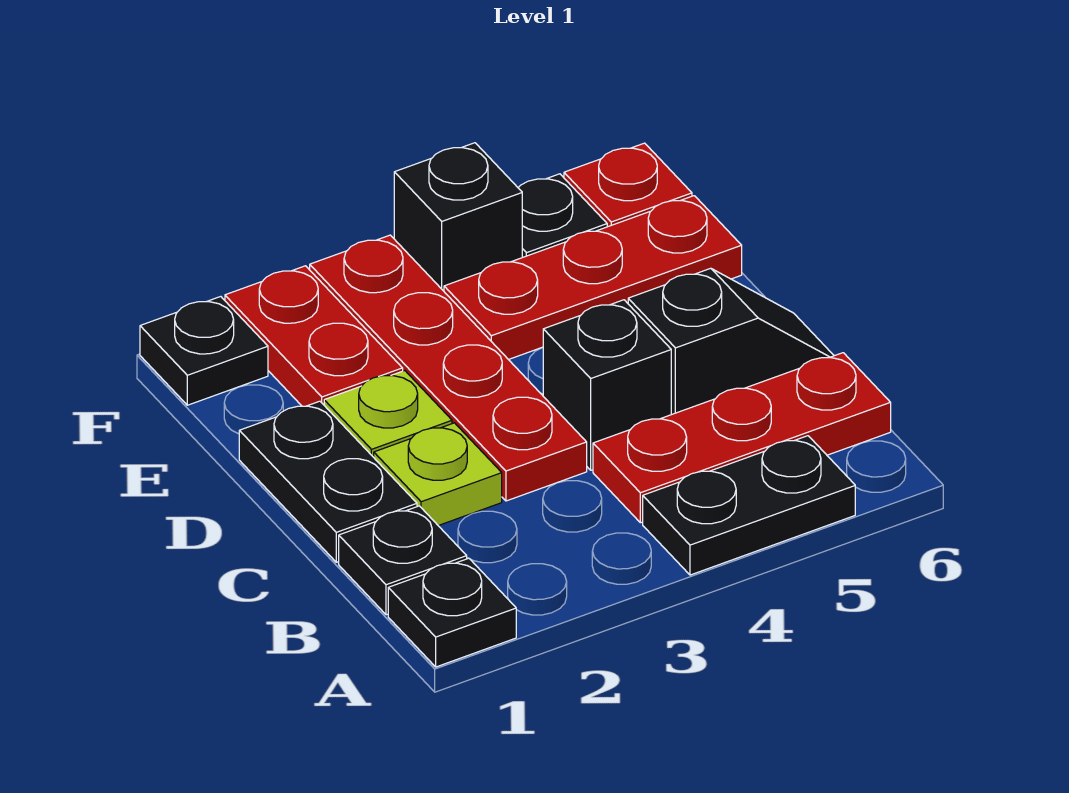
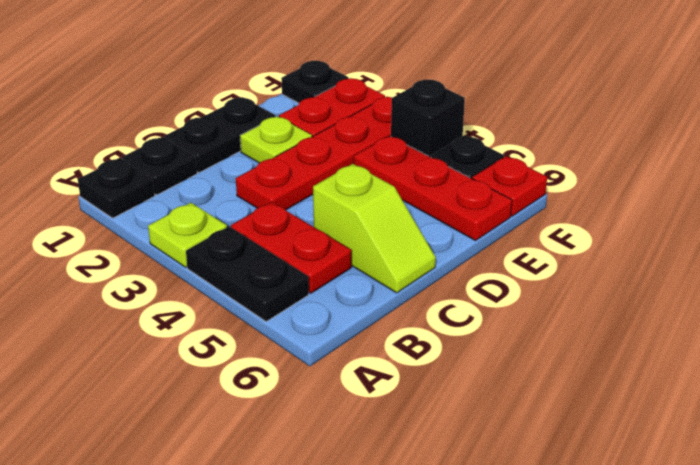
red 1x3 plate [593,353,891,523] -> red 1x2 plate [231,202,351,293]
lime 1x1 plate [374,423,502,526] -> lime 1x1 plate moved to [148,203,227,267]
black 1x1 brick [543,300,671,470] -> none
black 1x2 slope [628,268,834,415] -> lime 1x2 slope [313,164,436,293]

